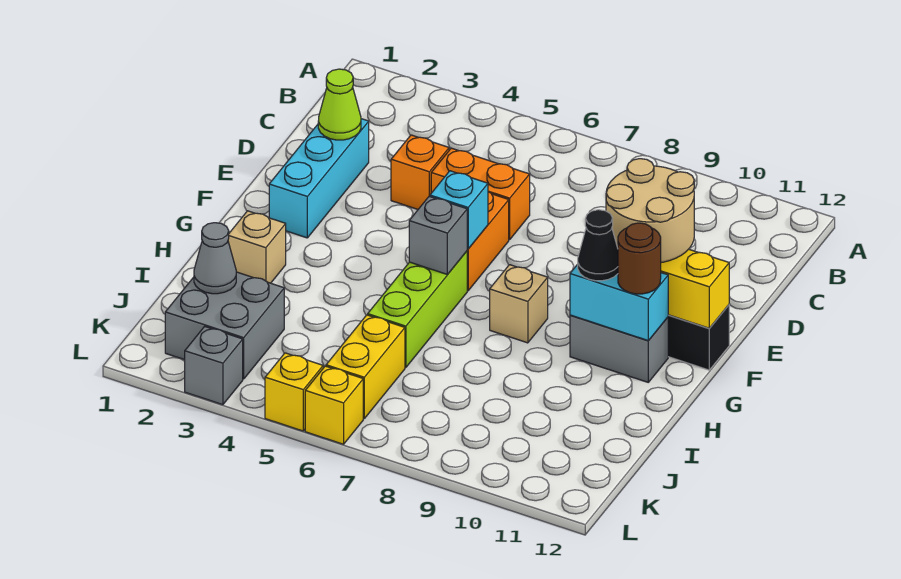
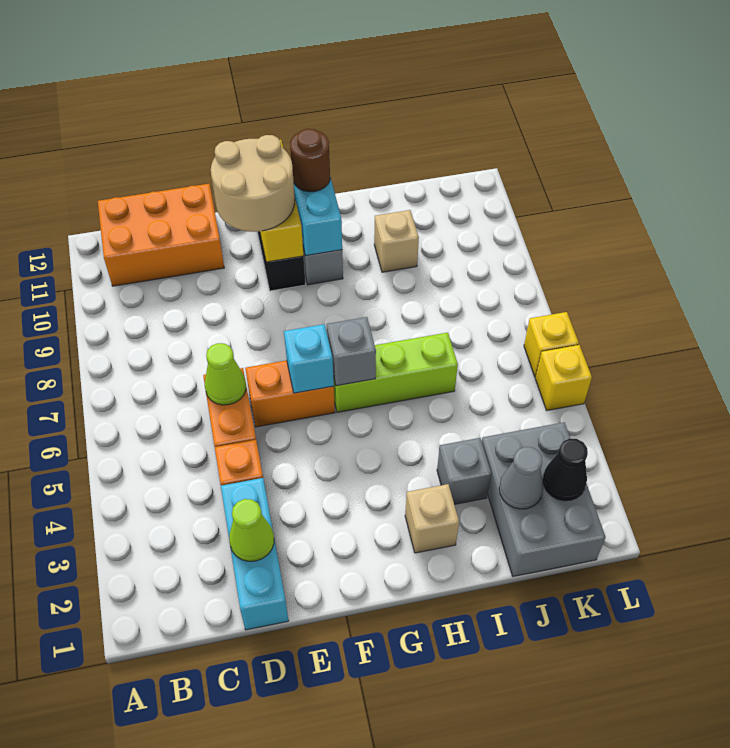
none -> orange 2x3 brick [98,184,224,286]
cyan 1x3 brick [269,119,369,238] -> cyan 1x3 brick turned to [221,478,289,630]
none -> lime 1x1 cone [205,343,246,405]
tan 1x1 brick [490,265,548,343] -> tan 1x1 brick moved to [374,210,419,272]
black 1x1 cone [578,210,618,281] -> black 1x1 cone moved to [543,438,588,501]
grey 2x2 brick [165,272,284,379] -> grey 2x3 brick [482,422,605,576]
yellow 1x2 brick [326,315,405,419] -> none
grey 1x1 brick [185,326,243,405] -> grey 1x1 brick moved to [437,438,491,504]

